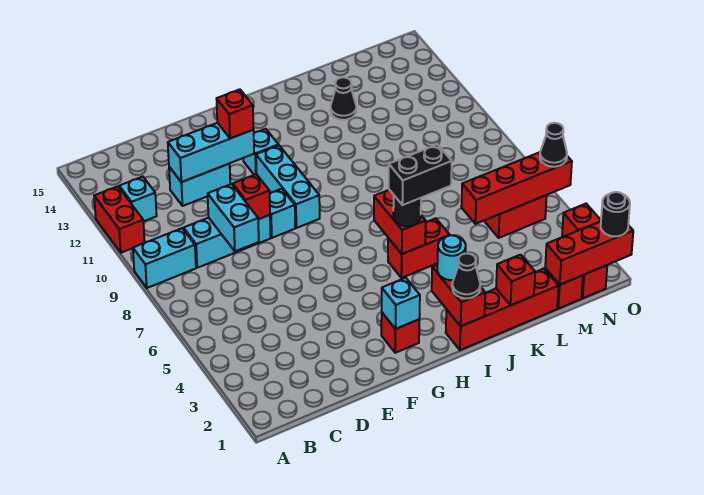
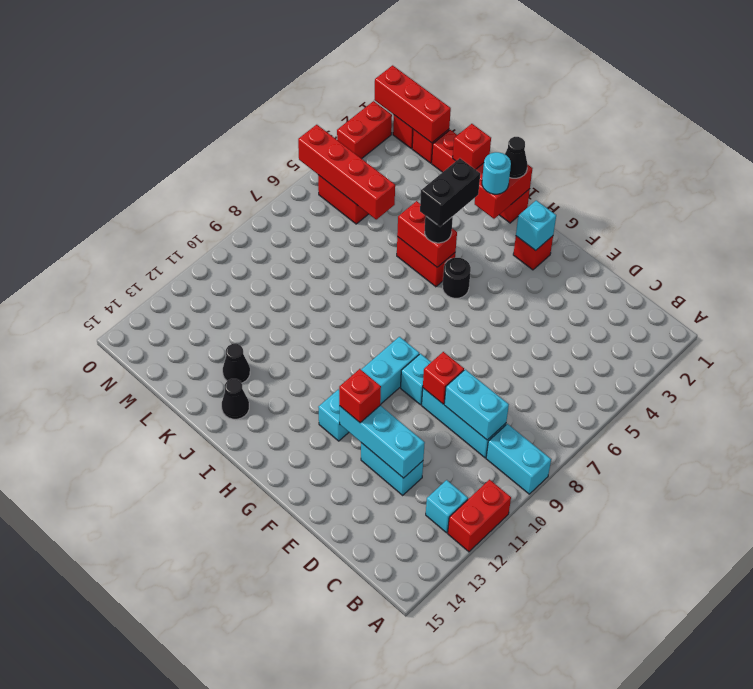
cyan 1x2 brick [208,184,259,251] -> cyan 1x2 brick turned to [444,369,509,440]
red 1x2 brick [374,190,426,254] -> red 1x2 brick turned to [397,201,457,267]
black 1x2 brick [389,145,452,205] -> black 1x2 brick turned to [420,158,480,227]
black 1x1 round brick [601,192,630,236] -> black 1x1 round brick moved to [443,258,471,298]
black 1x1 cone [540,123,567,167] -> black 1x1 cone moved to [222,379,249,419]

